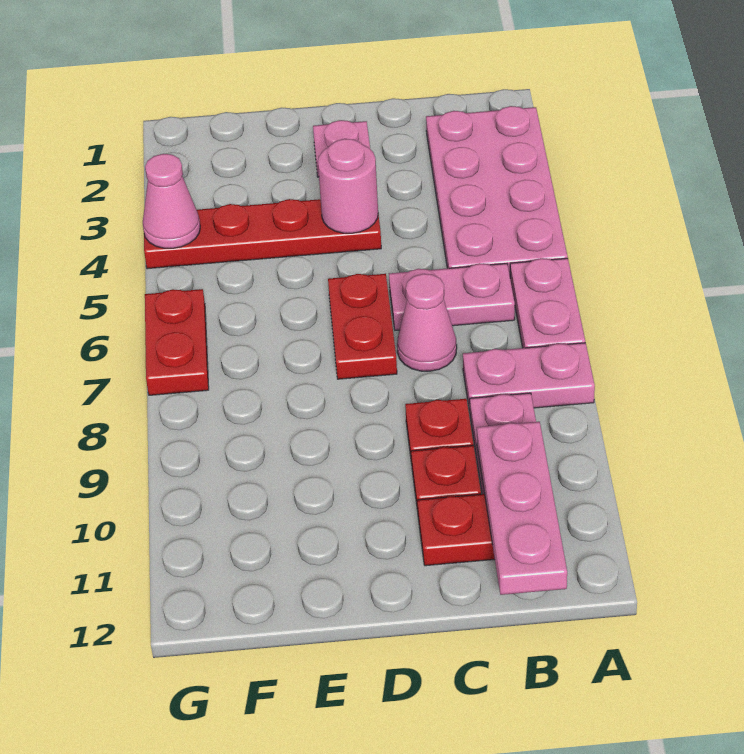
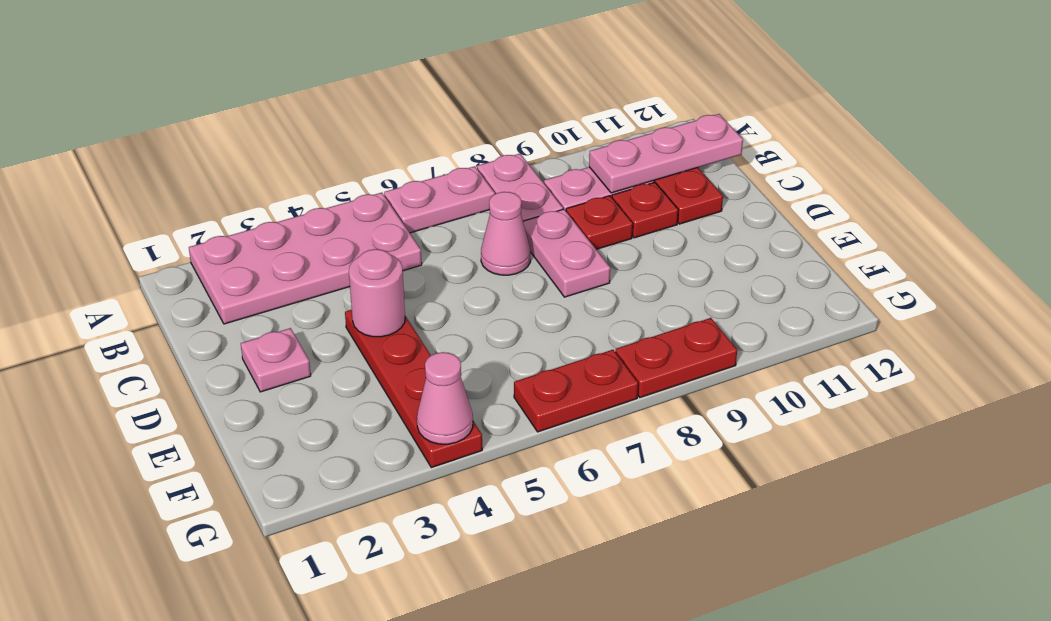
pink 1x2 plate [389,263,515,331] -> pink 1x2 plate moved to [523,209,610,297]
red 1x2 plate [328,274,397,379] -> red 1x2 plate moved to [615,318,737,398]

